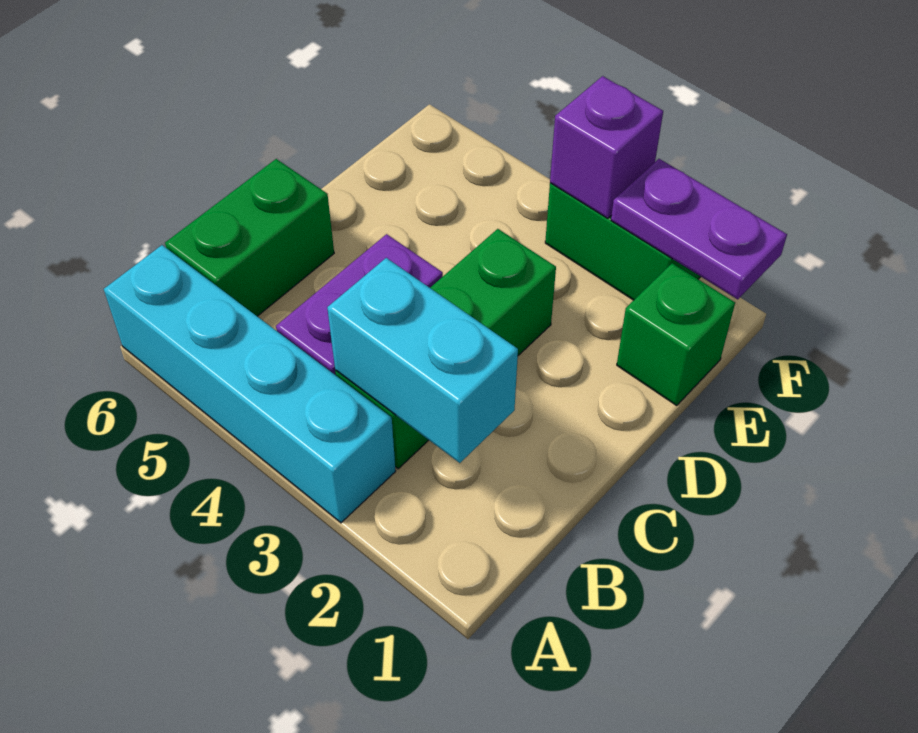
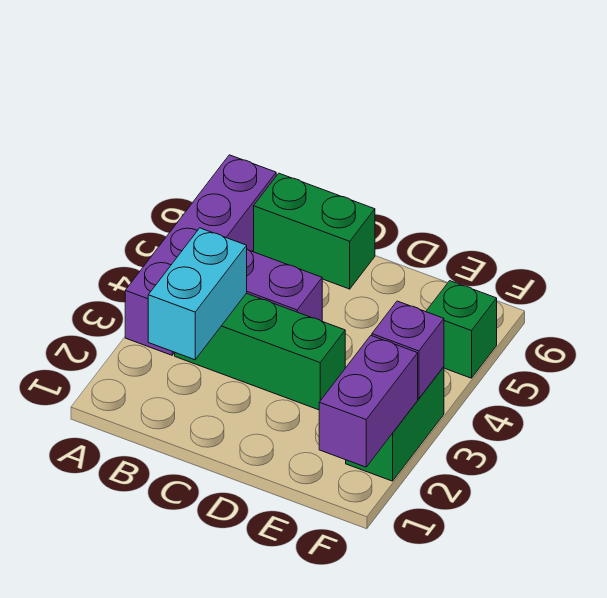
cyan 1x4 brick [104,245,396,523] -> purple 1x4 brick [125,155,276,355]
green 1x1 brick [617,263,735,406] -> green 1x1 brick moved to [426,281,497,378]
purple 1x2 plate [611,159,787,299] -> purple 1x2 brick [319,336,418,467]

